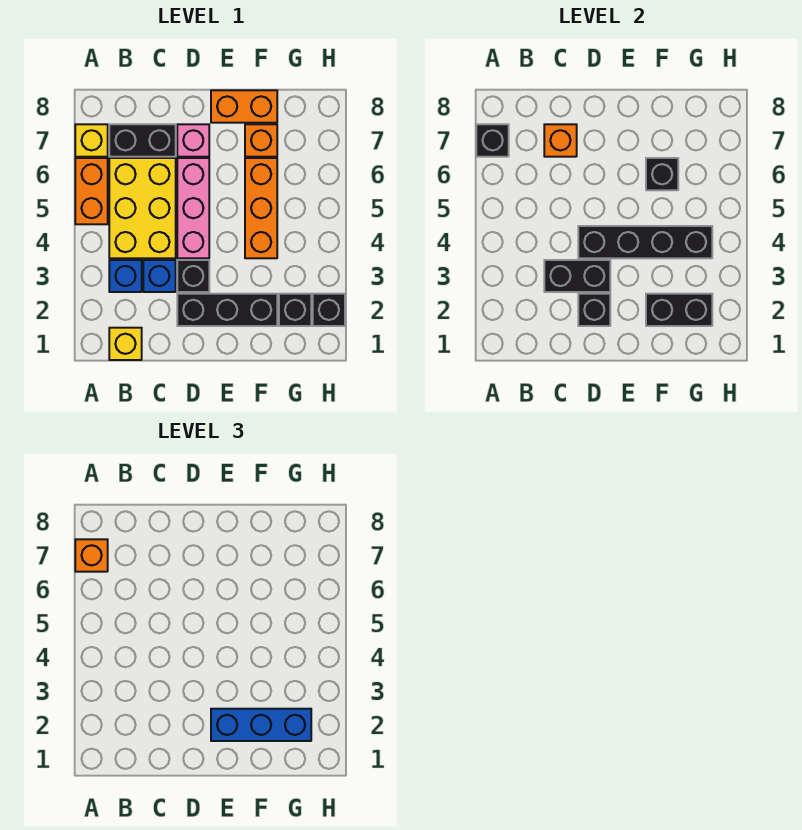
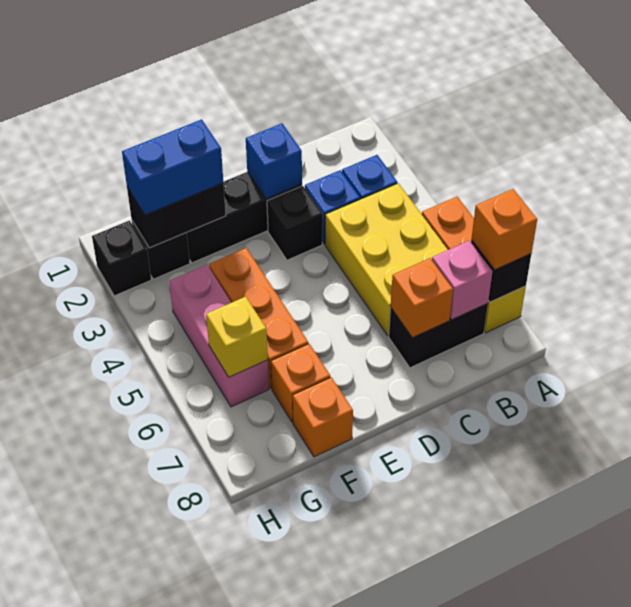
yellow 1x1 brick [109,328,142,360] -> yellow 1x1 brick moved to [206,297,268,377]
black 1x2 brick [544,260,610,292] -> none
black 1x1 brick [578,294,610,326] -> blue 1x1 brick [246,123,302,199]
pink 1x3 brick [177,158,209,258] -> pink 1x3 brick moved to [169,265,269,407]
black 1x4 brick [578,226,712,258] -> none
pink 1x1 brick [177,124,209,157] -> pink 1x1 brick moved to [432,241,493,320]
blue 1x3 brick [211,709,311,741] -> blue 1x2 brick [122,119,223,215]
orange 1x2 brick [211,90,277,123] -> orange 1x1 brick [293,377,353,457]
black 1x1 brick [646,158,678,190] -> none

